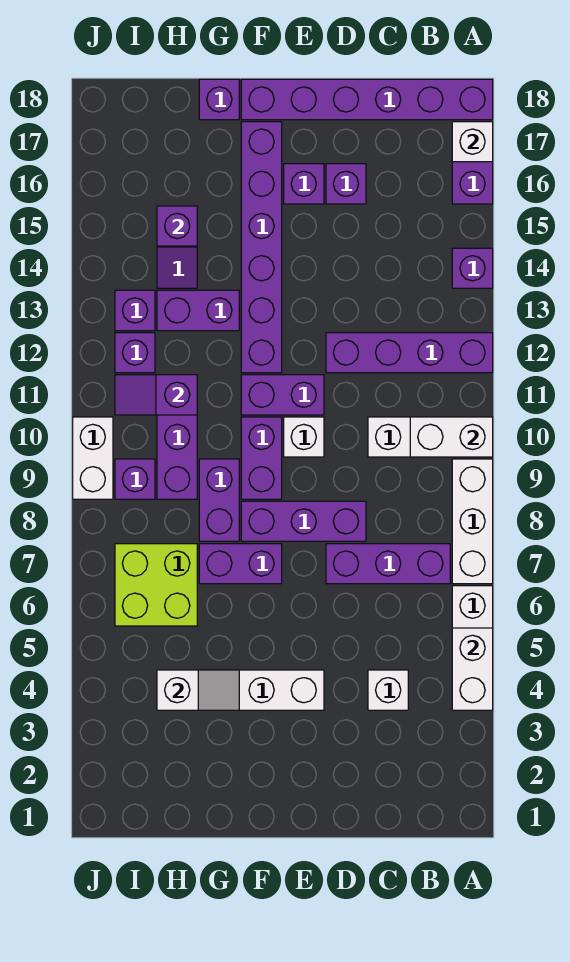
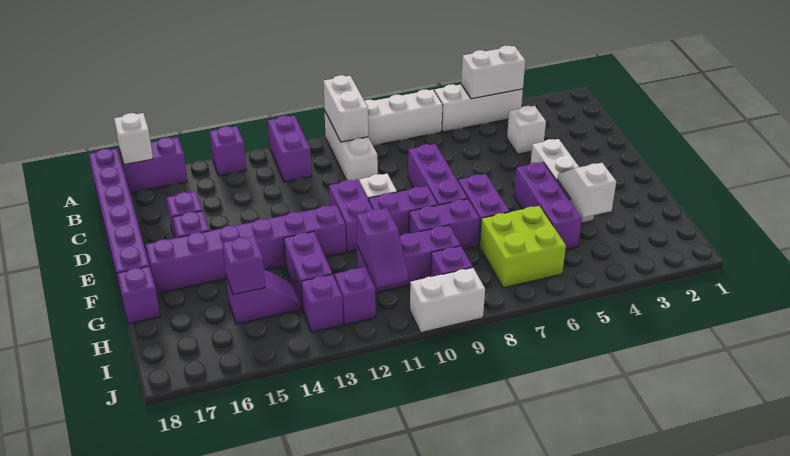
purple 1x4 brick [326,333,493,373] -> purple 1x2 brick [268,115,312,182]
purple 1x3 brick [326,544,450,584] -> purple 1x3 brick moved to [514,162,582,249]

